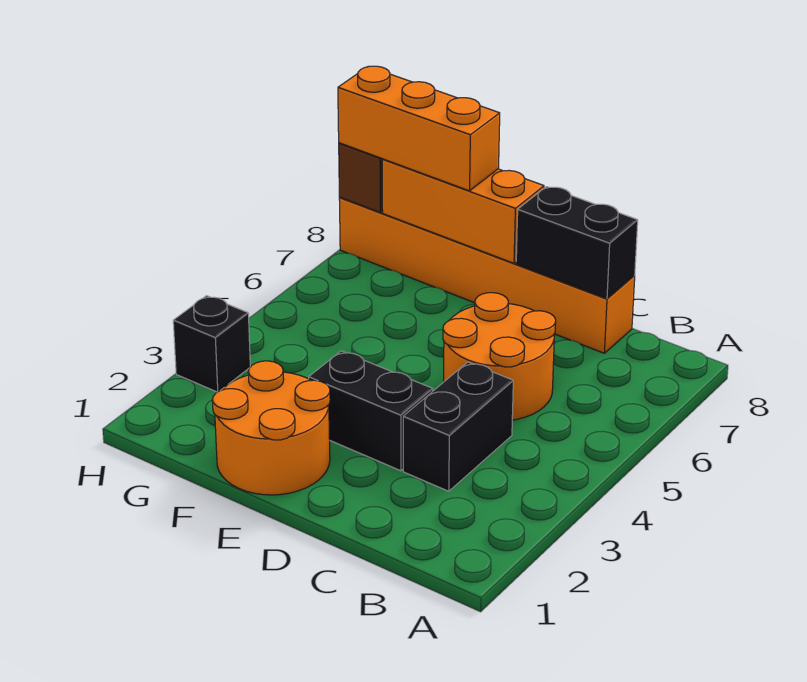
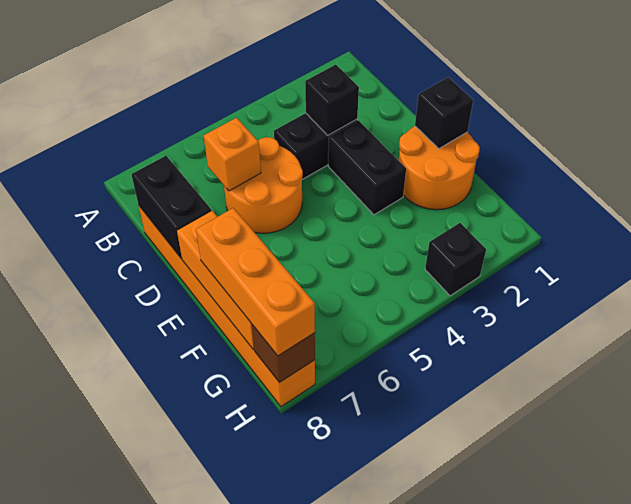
none -> black 1x1 brick [305,64,359,136]
none -> orange 1x1 brick [204,118,261,191]
none -> black 1x1 brick [415,77,473,149]

